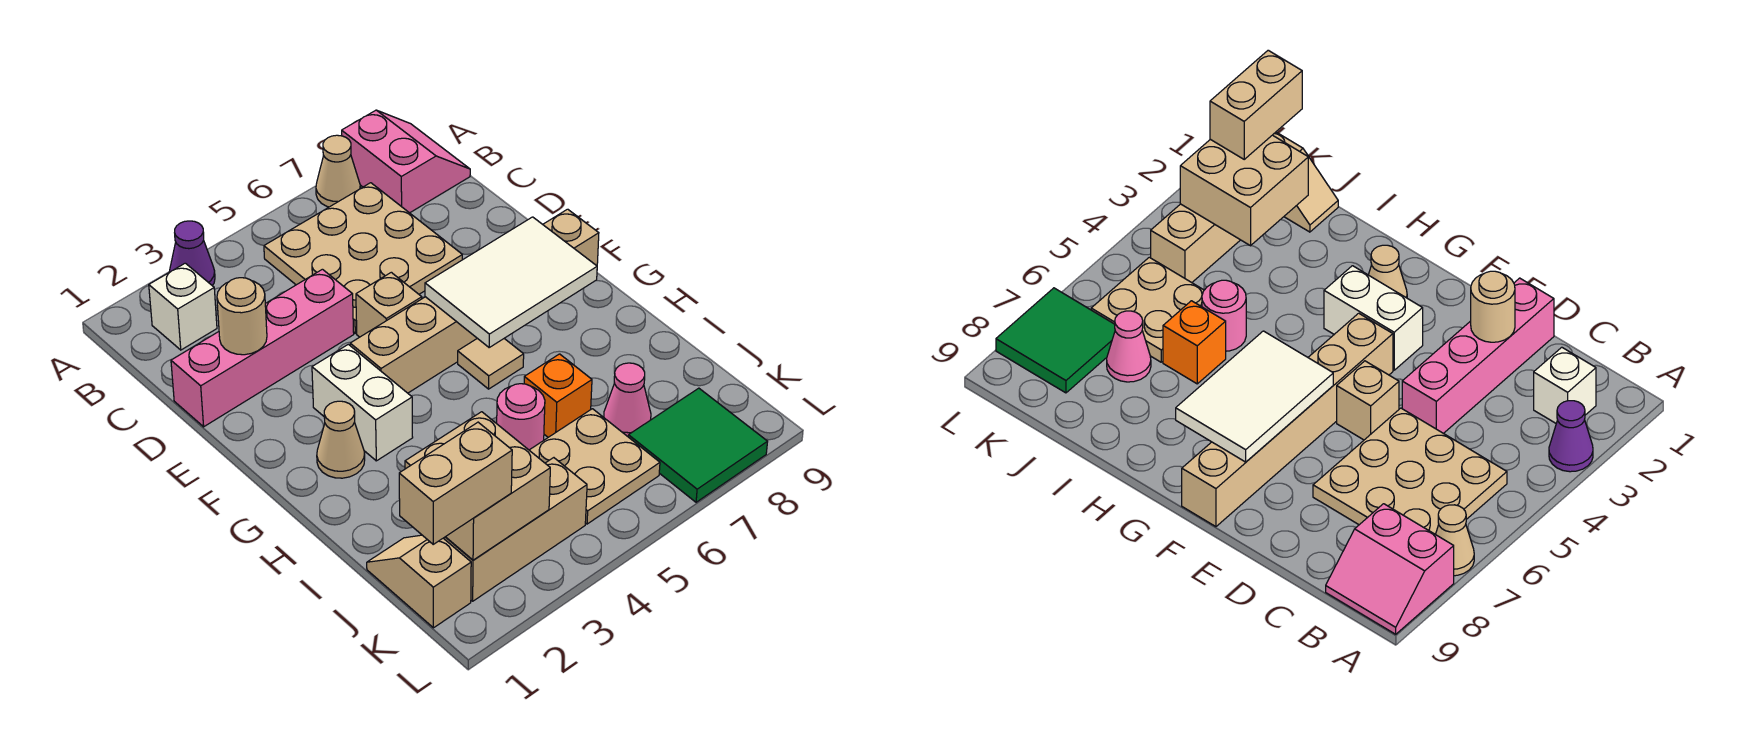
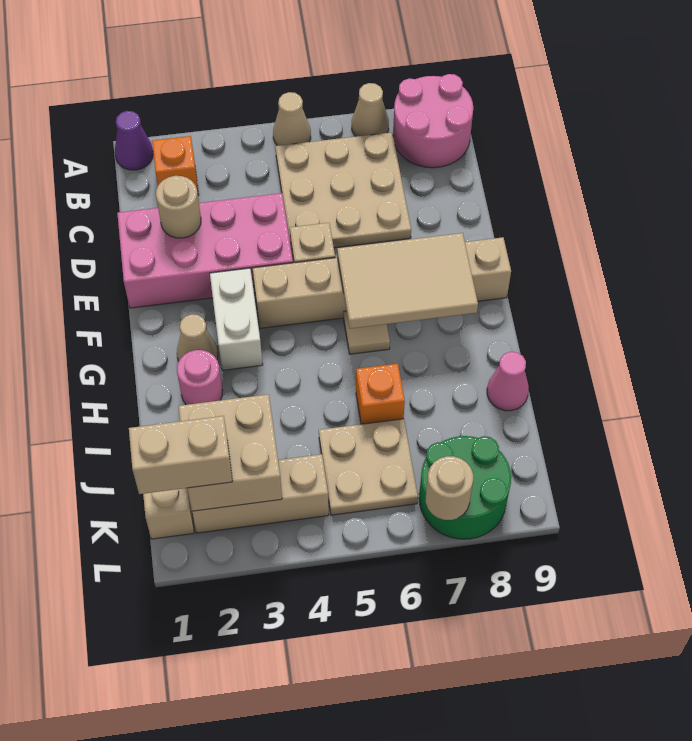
purple 1x1 cone [169,221,215,286] -> purple 1x1 cone moved to [115,111,153,170]
none -> tan 1x1 cone [273,92,311,146]
pink 2x2 slope [342,110,470,213] -> pink 2x2 round brick [393,74,473,168]
white 1x1 brick [149,263,217,350] -> orange 1x1 brick [152,136,199,195]
pink 1x4 brick [171,269,354,427] -> pink 2x4 brick [117,193,293,308]
white 2x3 tile [425,217,597,347] -> tan 2x3 tile [337,233,478,329]
pink 1x1 round brick [497,384,545,450] -> pink 1x1 round brick moved to [177,350,222,405]
pink 1x1 cone [604,363,651,436] -> pink 1x1 cone moved to [487,352,529,411]
green 2x2 tile [628,388,768,502] -> green 2x2 round brick [419,436,511,539]
none -> tan 1x1 round brick [426,456,473,520]

